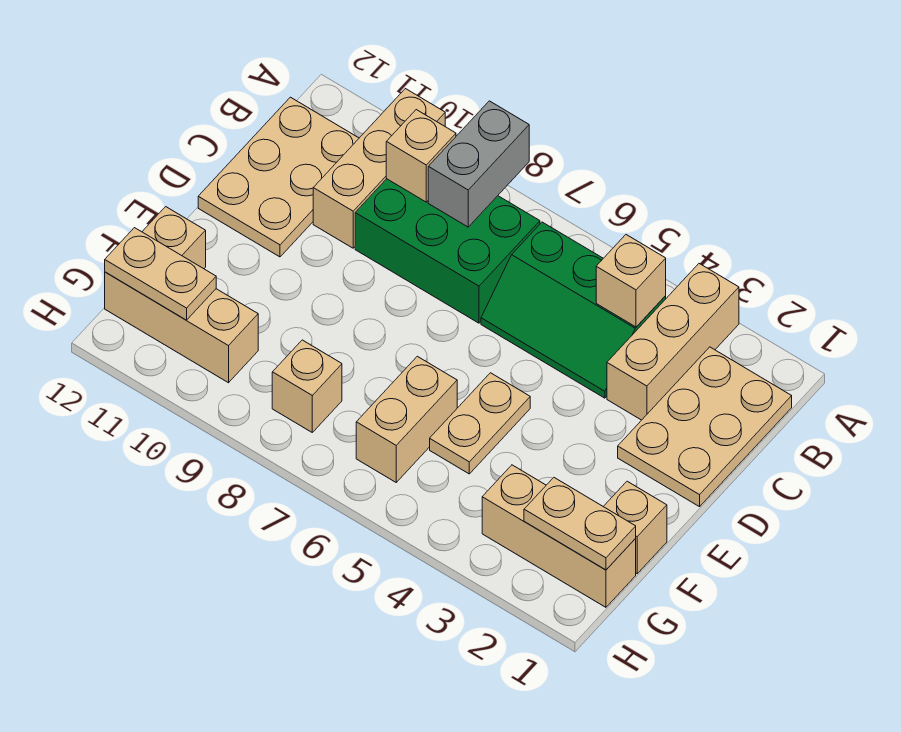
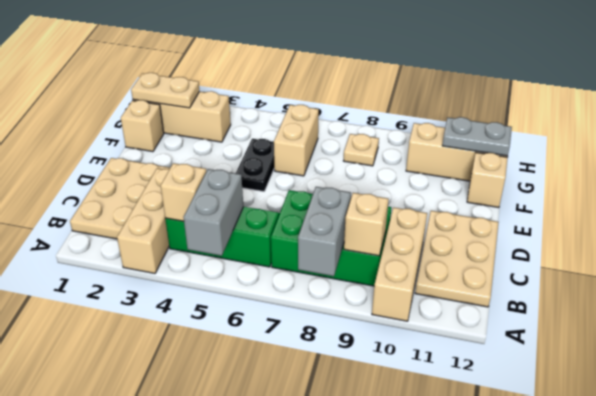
none -> grey 1x2 brick [183,169,243,256]
tan 1x2 plate [430,373,530,474] -> black 1x2 plate [236,139,274,191]
tan 1x1 brick [272,340,342,432] -> tan 1x1 plate [344,134,379,166]
tan 1x2 plate [105,228,216,320] -> grey 1x2 plate [442,117,512,156]

